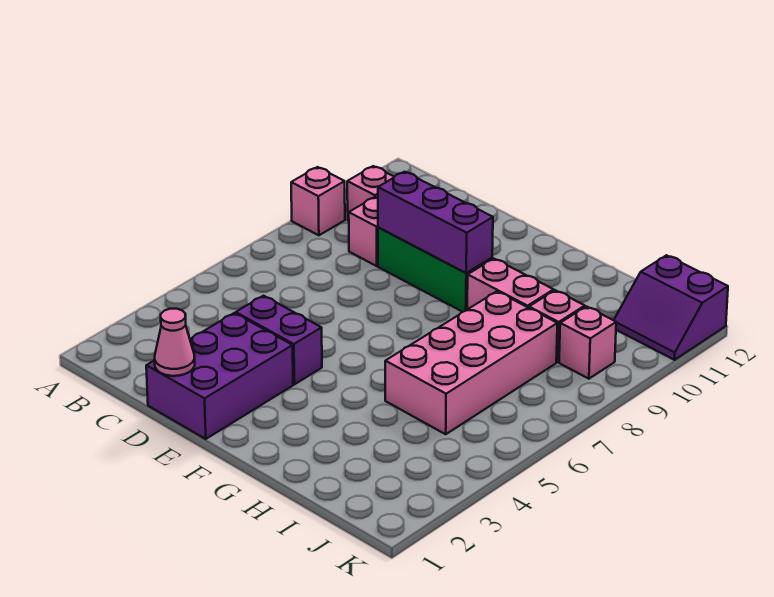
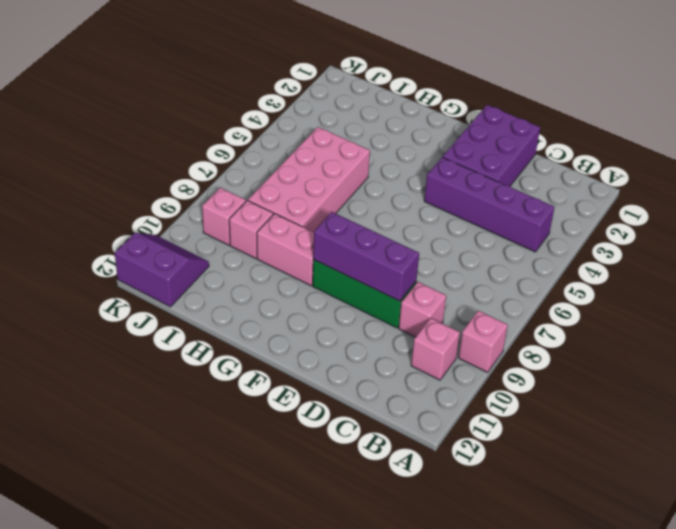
pink 1x1 cone [155,309,195,376] -> none
purple 1x2 brick [236,296,322,384] -> purple 1x4 brick [424,157,554,252]

